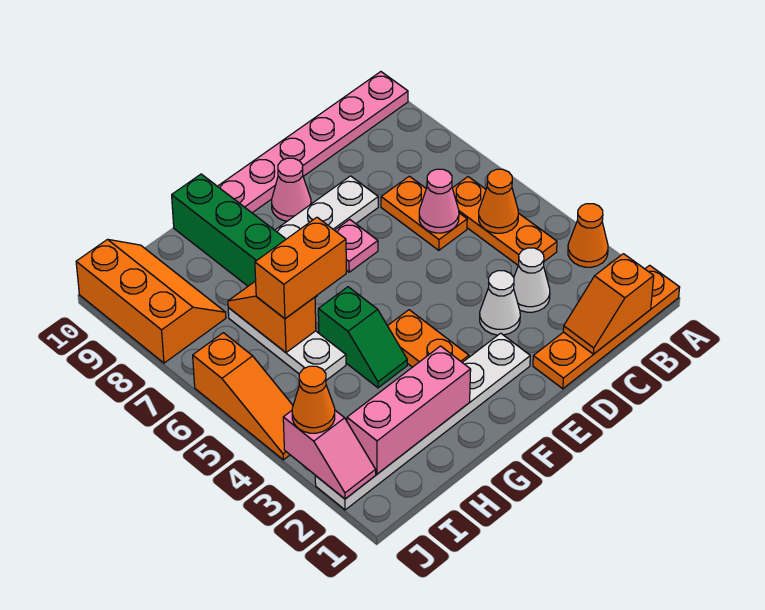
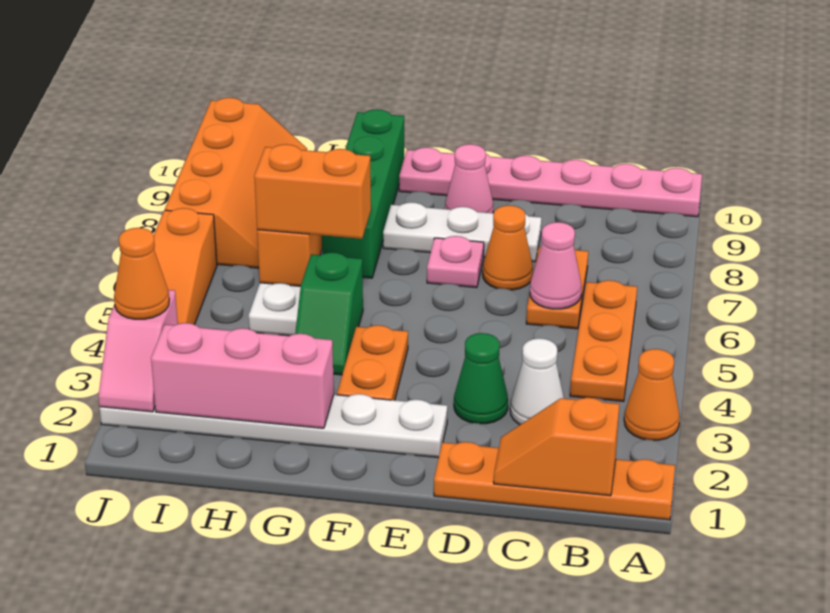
orange 1x1 cone [479,169,518,233] -> orange 1x1 cone moved to [483,205,533,290]
white 1x1 cone [480,271,520,335] -> green 1x1 cone [454,333,508,424]
orange 2x3 slope [76,239,226,363] -> orange 2x4 slope [165,98,307,268]

